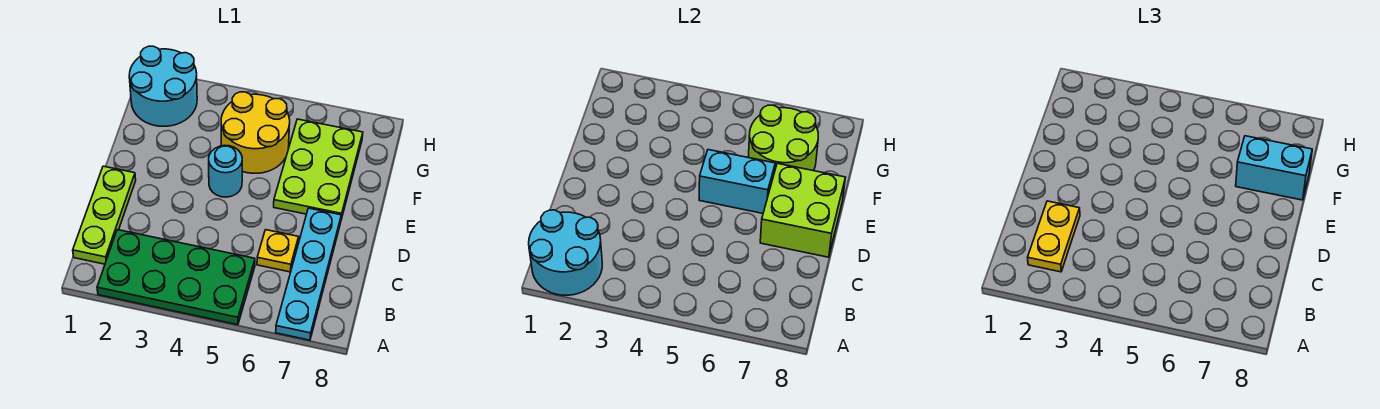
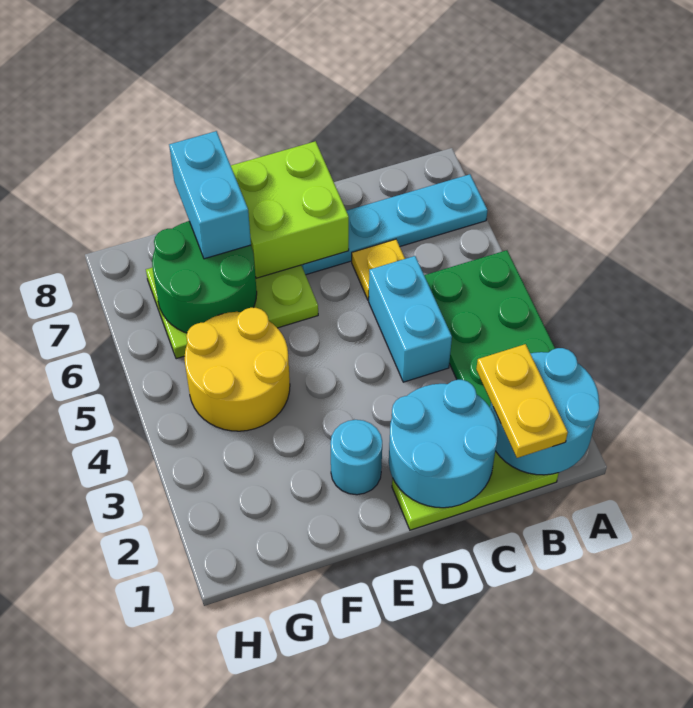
yellow 1x2 plate [1028,201,1080,272] -> yellow 1x2 plate turned to [476,344,568,458]
cyan 1x1 round brick [209,145,242,197] -> cyan 1x1 round brick moved to [330,420,382,495]
cyan 1x2 brick [699,150,775,213] -> cyan 1x2 brick moved to [369,256,452,382]
lime 2x2 round brick [748,105,818,171] -> green 2x2 round brick [152,221,257,333]
cyan 2x2 round brick [129,46,197,126] -> cyan 2x2 round brick moved to [389,380,498,508]

